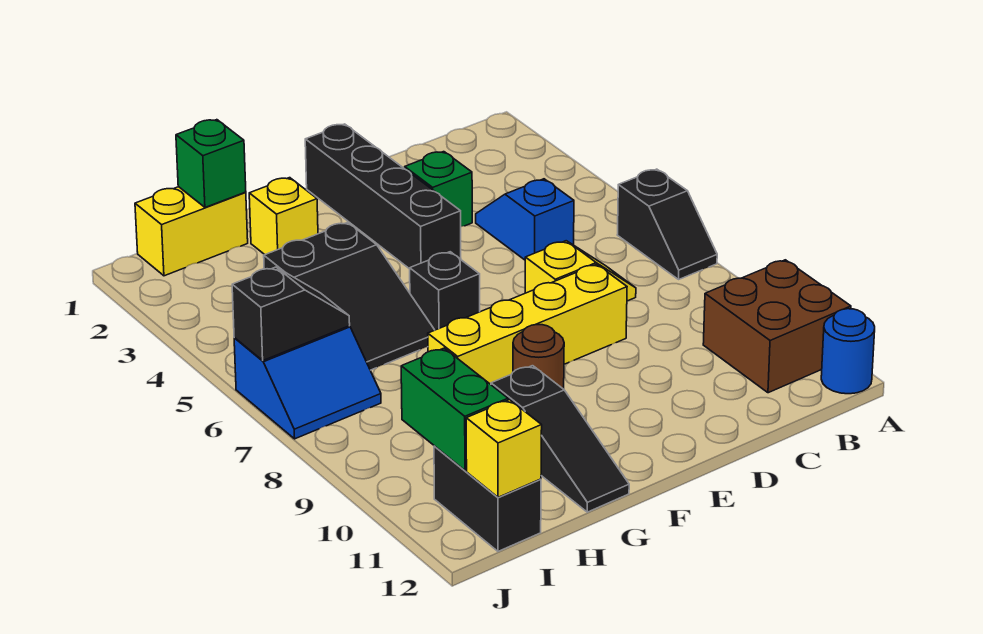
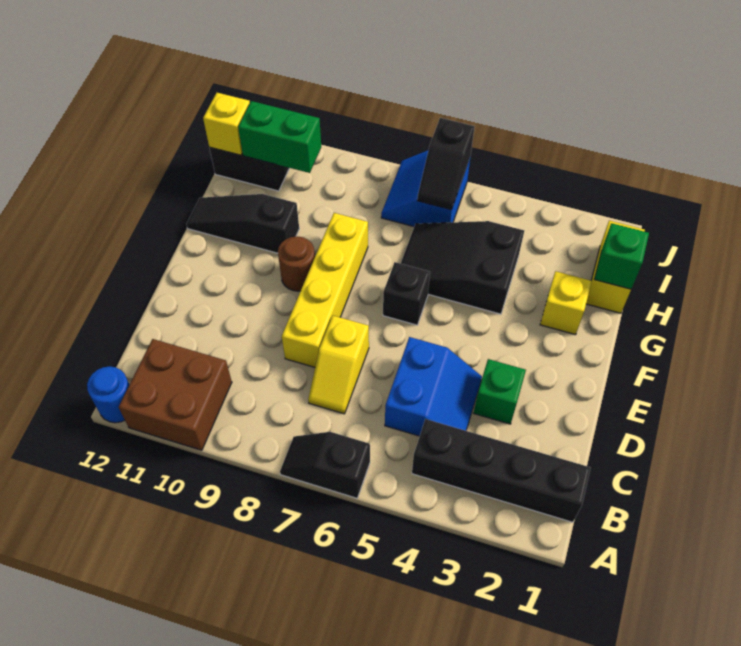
blue 1x2 slope [476,179,574,260] -> blue 2x2 slope [385,337,482,436]
black 1x4 brick [305,124,461,269] -> black 1x4 brick moved to [412,419,590,522]

